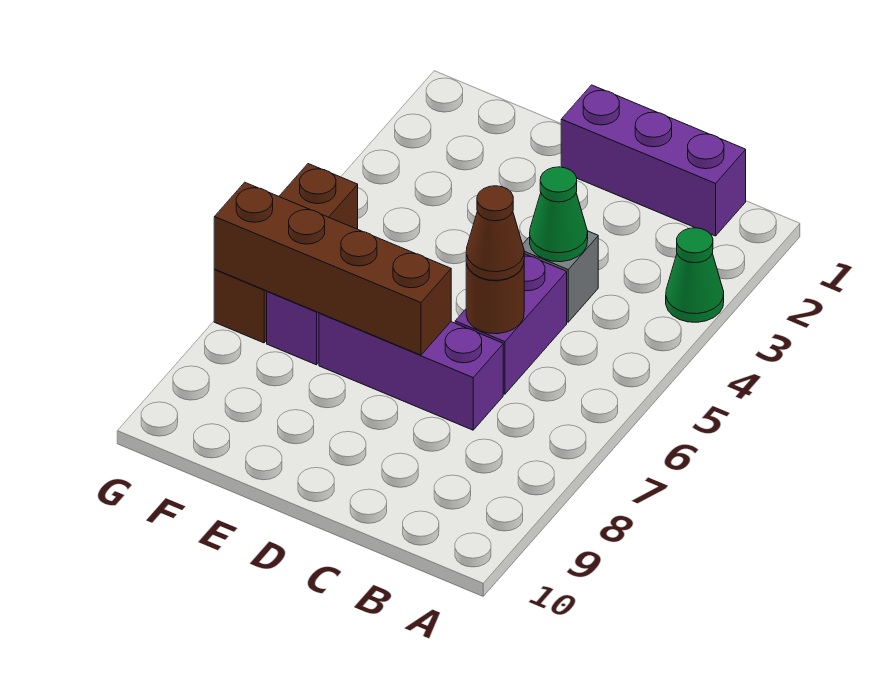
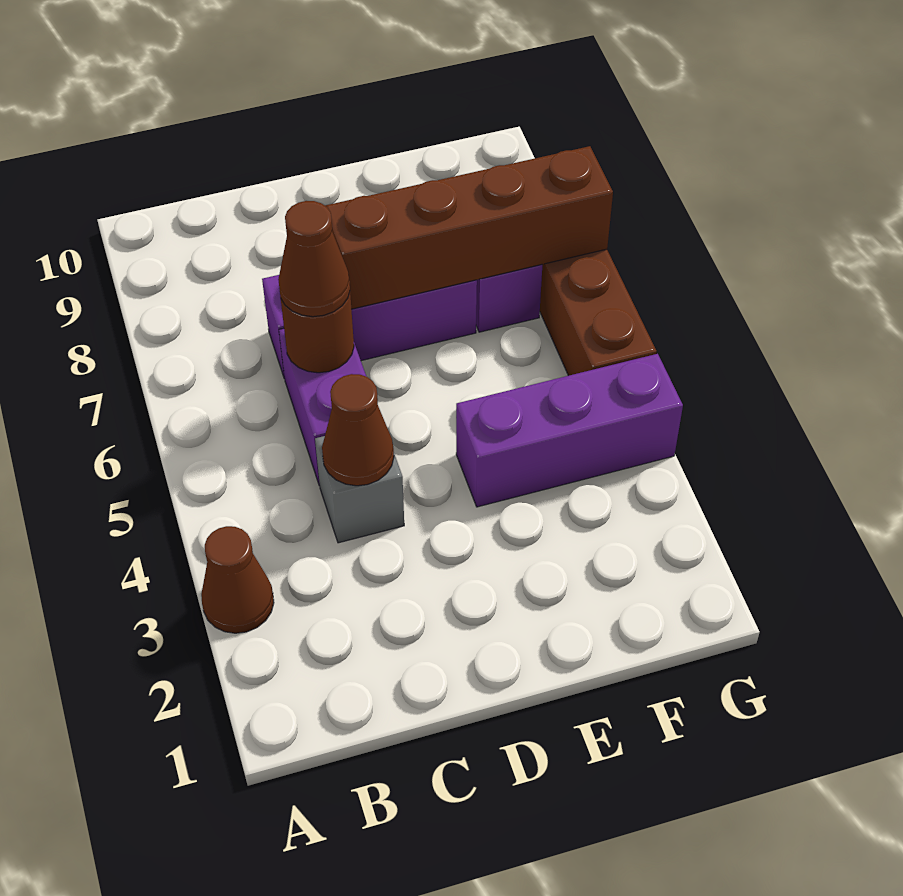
green 1x1 cone [666,228,724,322] -> brown 1x1 cone [201,526,274,633]
purple 1x3 brick [561,85,746,236] -> purple 1x3 brick moved to [456,354,683,507]
green 1x1 cone [530,167,588,262] -> brown 1x1 cone [322,374,394,486]

